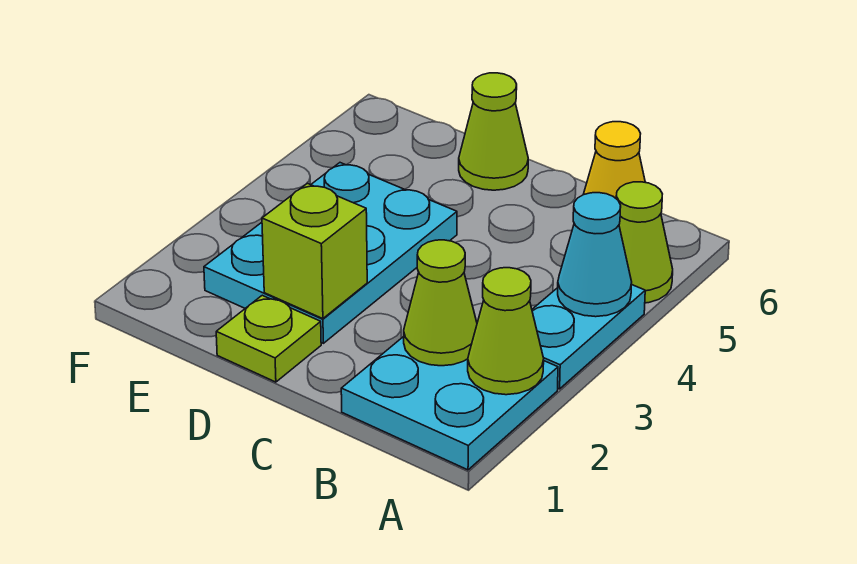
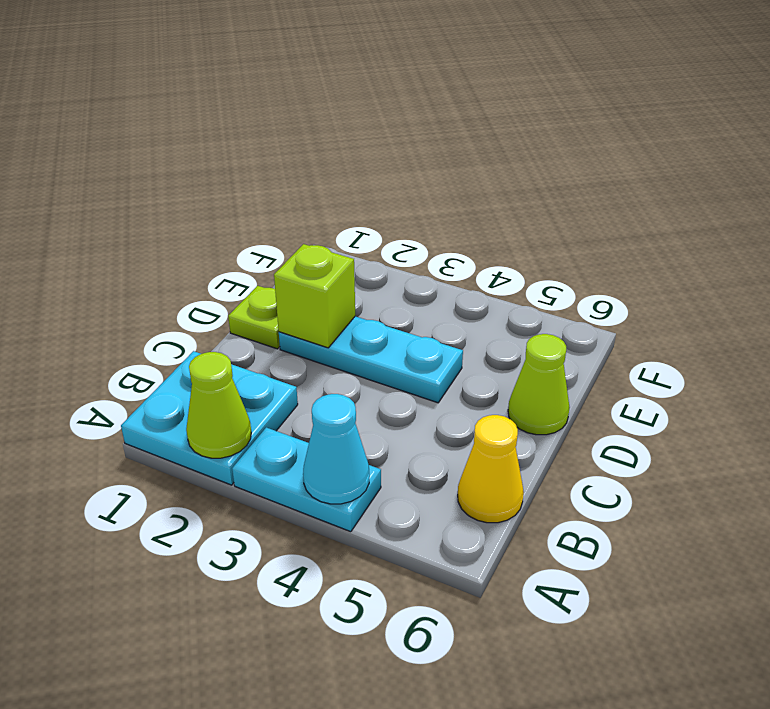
lime 1x1 cone [616,182,673,303] -> none
lime 1x1 cone [404,240,477,366] -> none
cyan 2x3 plate [204,163,457,343] -> cyan 1x3 plate [279,316,463,403]

